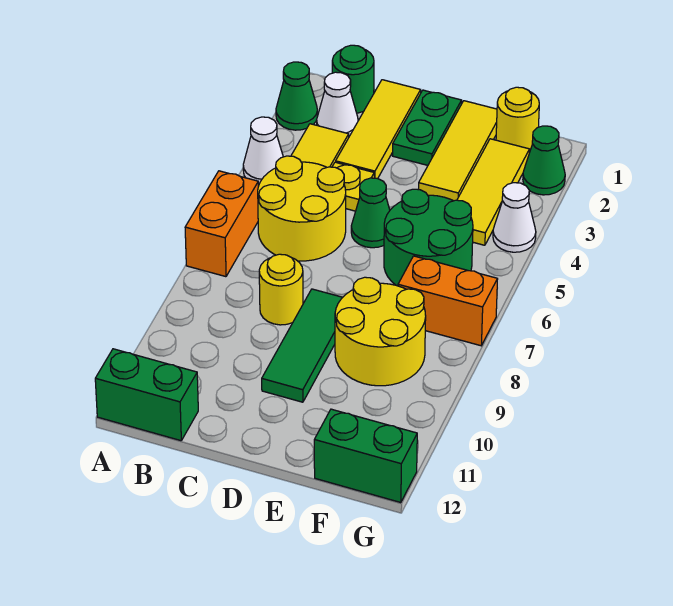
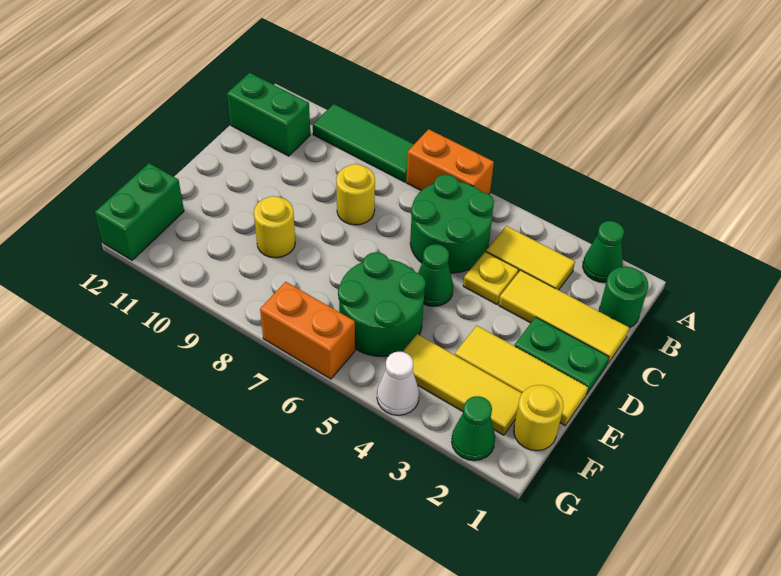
white 1x1 cone [243,117,283,185] -> none
green 1x2 brick [95,349,198,441] -> green 1x2 brick turned to [227,73,310,156]
white 1x1 cone [317,72,358,136] -> none
yellow 2x2 round brick [258,156,346,261] -> green 2x2 round brick [410,174,494,273]
green 1x3 tile [262,289,343,402] -> green 1x3 tile moved to [313,104,414,182]
yellow 2x2 round brick [335,277,426,386] -> yellow 1x1 round brick [254,196,295,258]
orange 1x2 brick [398,256,498,346] -> orange 1x2 brick turned to [260,282,355,379]

